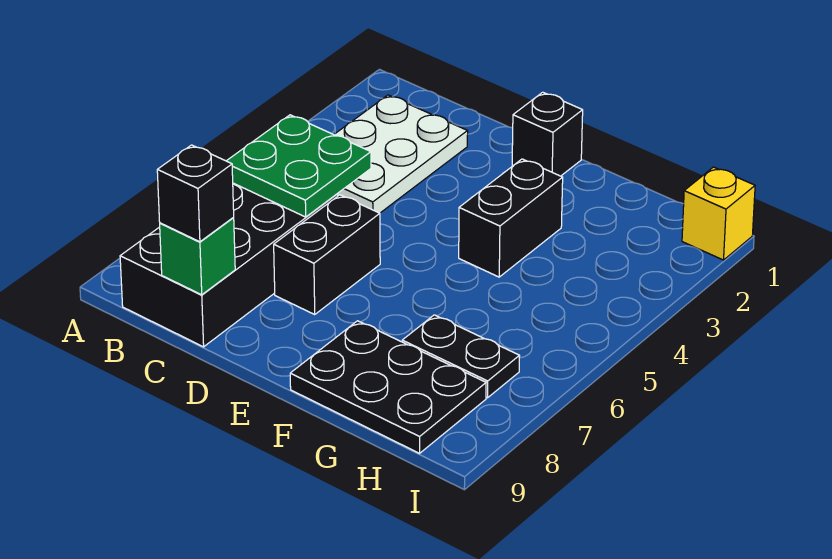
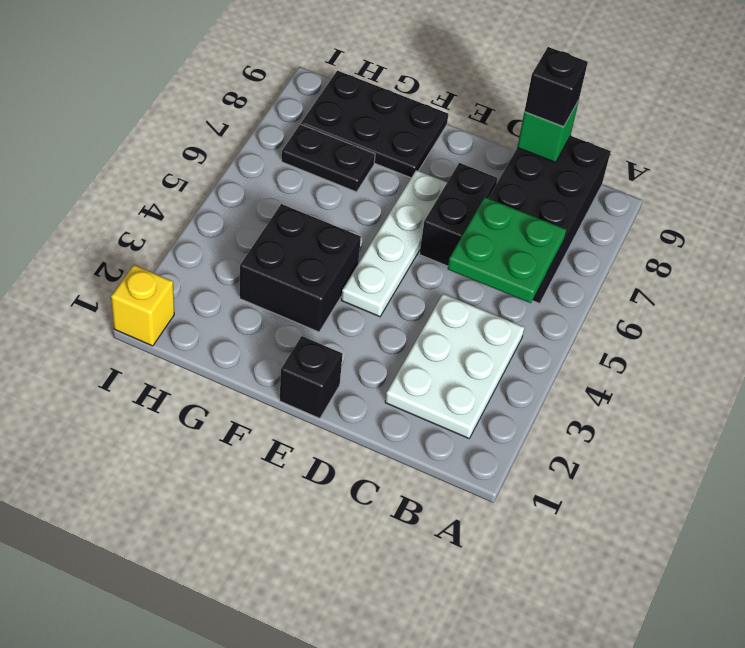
none -> white 1x4 plate [341,170,447,317]
black 1x2 brick [459,159,563,277] -> black 2x2 brick [240,204,361,332]

